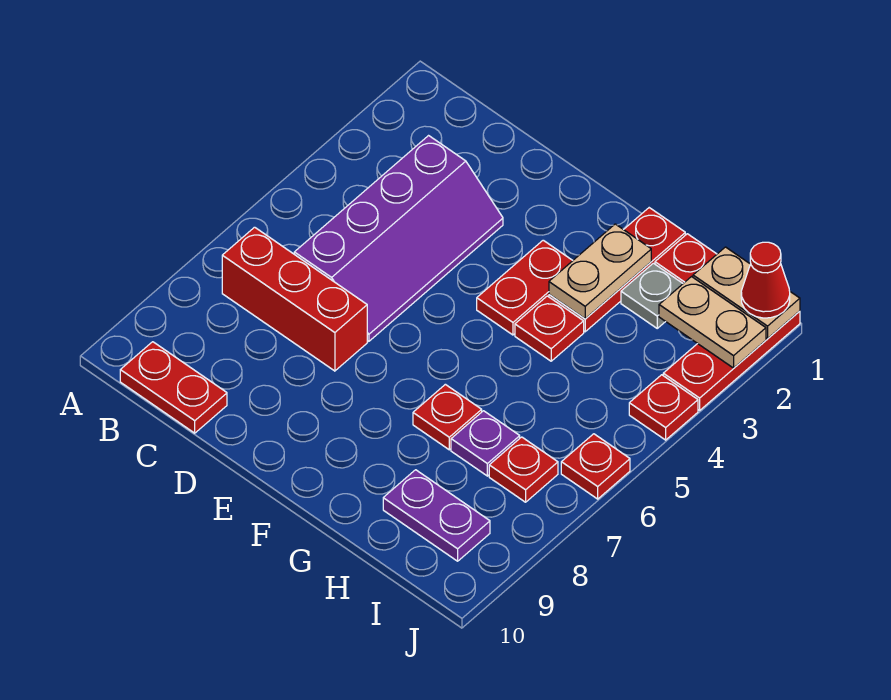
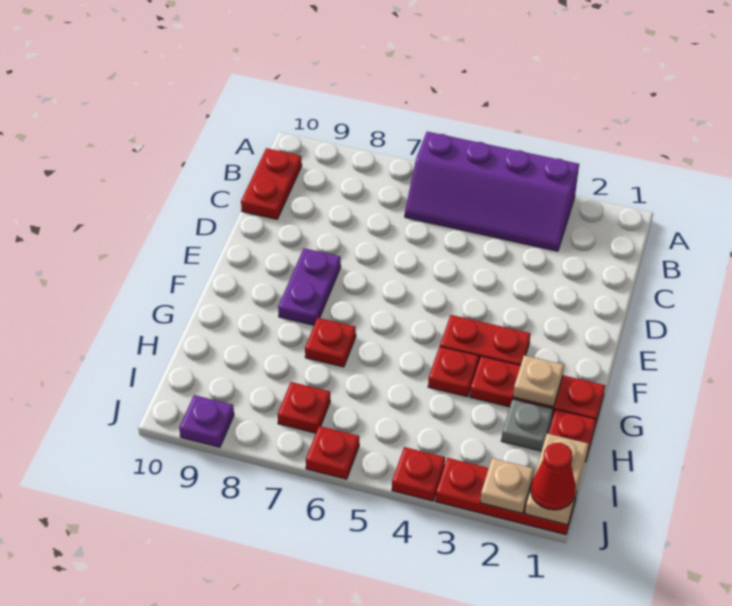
red 1x3 brick [222,227,367,371] -> none
purple 2x4 slope [294,136,503,341] -> purple 2x4 slope moved to [405,132,579,251]
tan 1x2 plate [549,224,651,319] -> tan 1x1 plate [513,355,564,407]
purple 1x1 plate [451,411,520,476] -> purple 1x1 plate moved to [179,395,234,447]
purple 1x2 plate [383,470,490,561] -> purple 1x2 plate moved to [278,248,341,325]
tan 1x2 plate [659,277,766,368] -> tan 1x1 plate [480,458,534,513]

